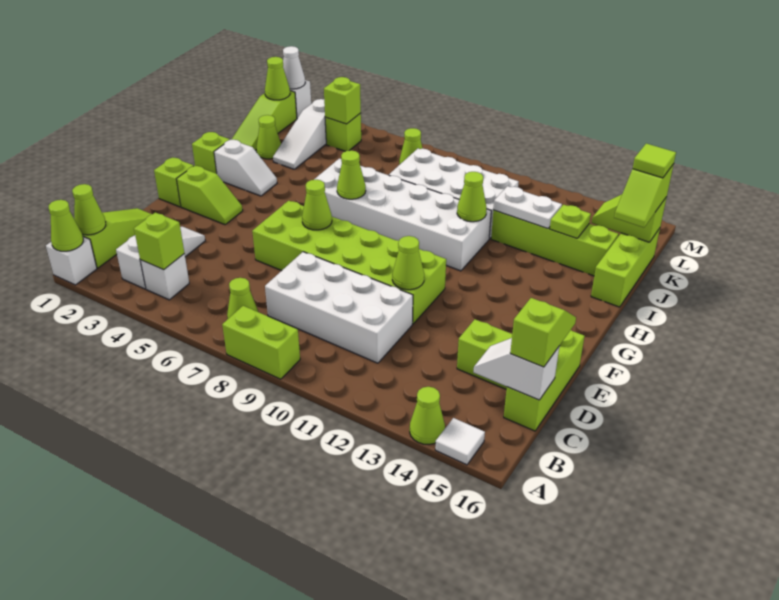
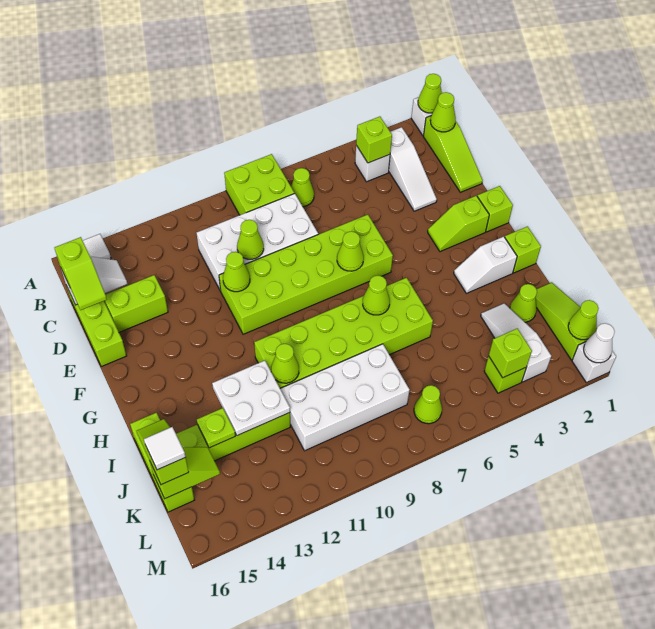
lime 1x2 brick [222,306,300,379] -> lime 2x2 brick [224,154,294,215]
lime 1x1 cone [410,387,445,444] -> lime 1x1 cone moved to [237,220,264,259]
white 2x6 brick [314,158,491,271] -> lime 2x6 brick [254,278,433,388]
white 1x2 plate [493,186,562,229] -> white 2x2 plate [212,361,290,435]
lime 1x1 tile [633,143,676,178] -> white 1x1 tile [144,427,186,470]

